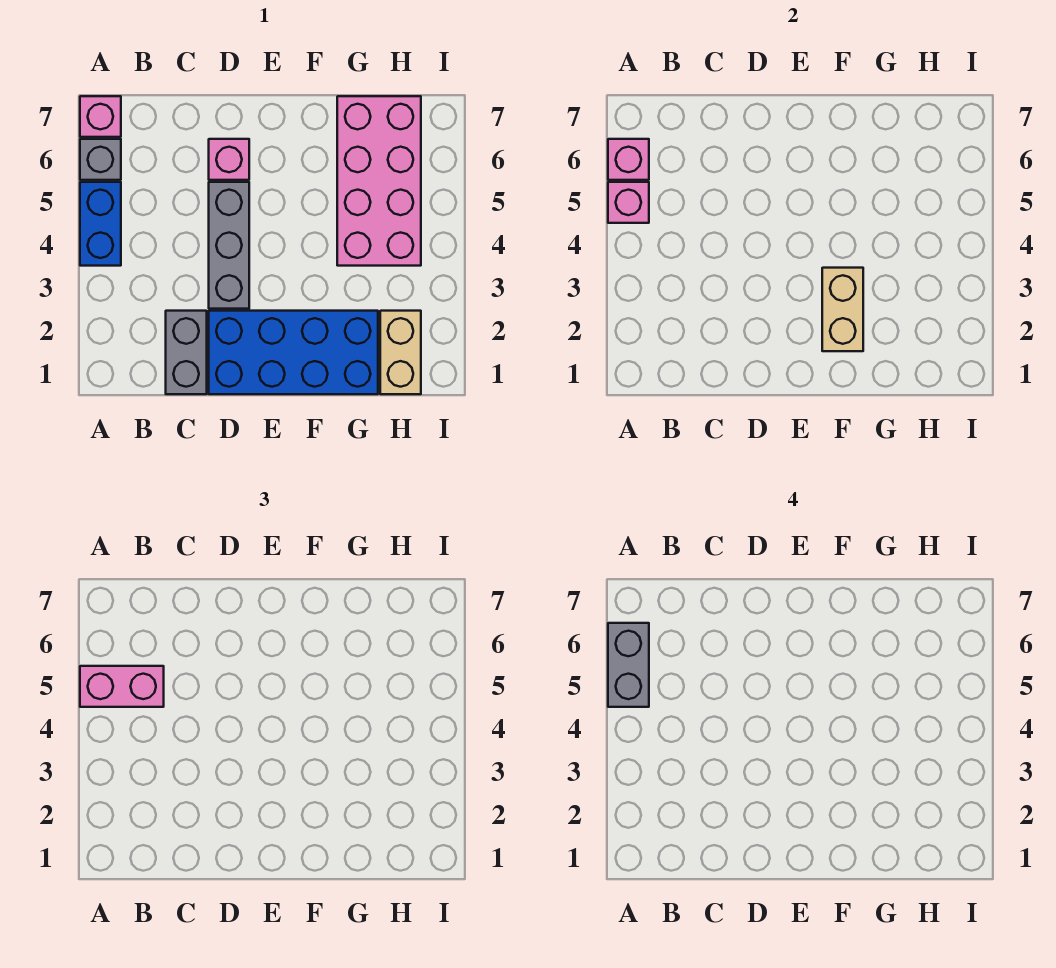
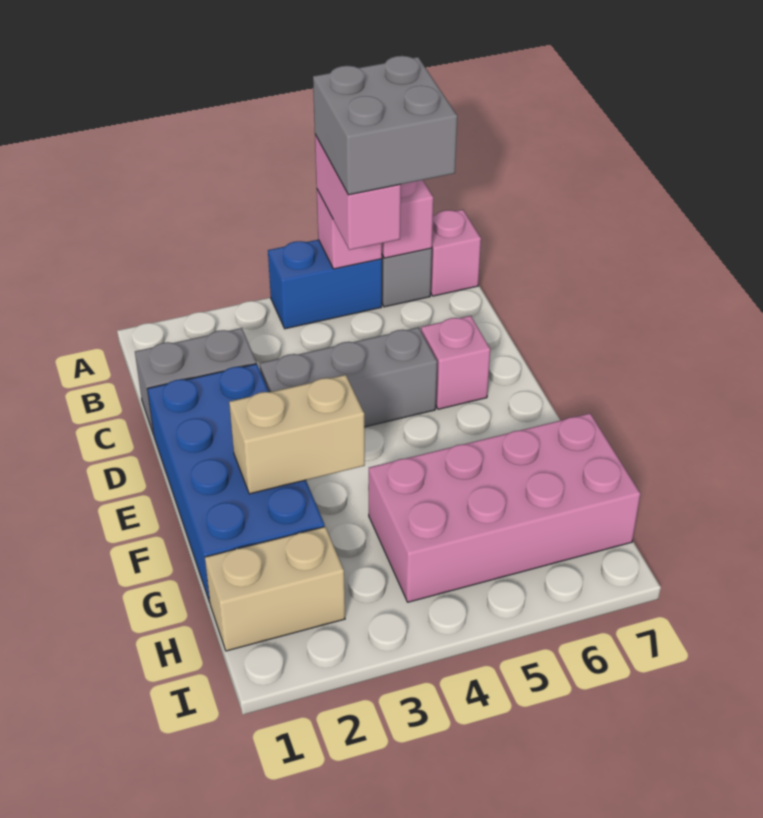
grey 1x2 brick [608,623,649,707] -> grey 2x2 brick [313,56,457,195]

